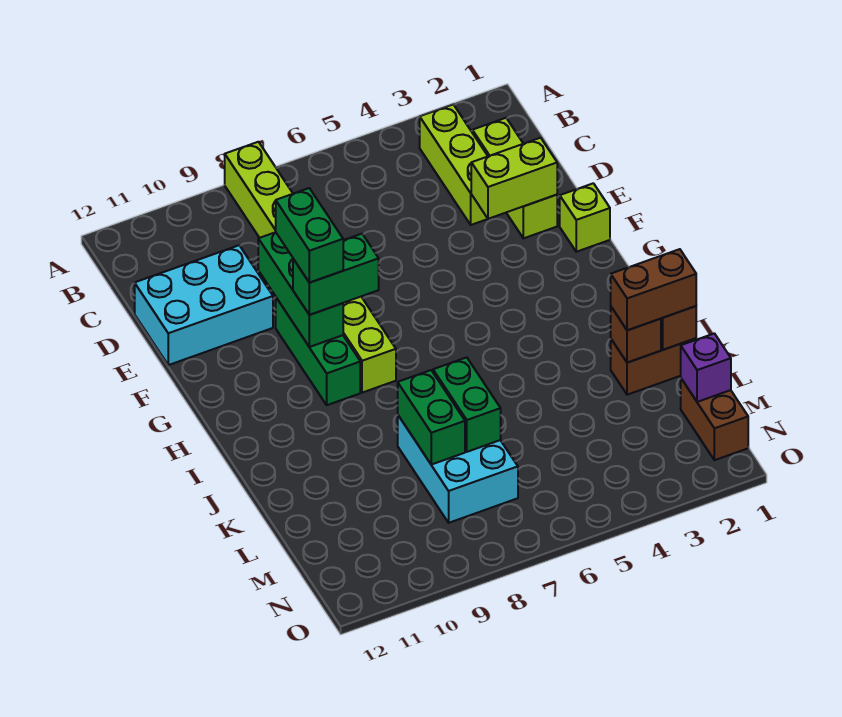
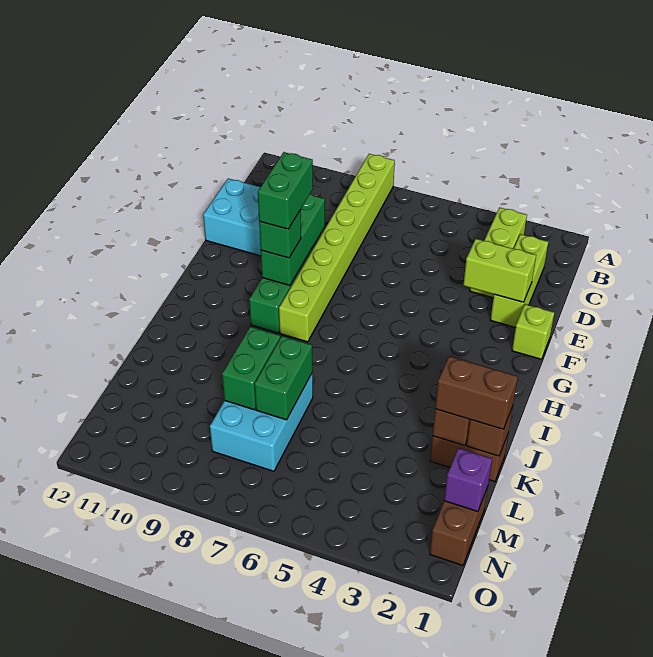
green 1x2 brick [293,234,379,315] -> green 1x1 brick [259,211,301,258]

